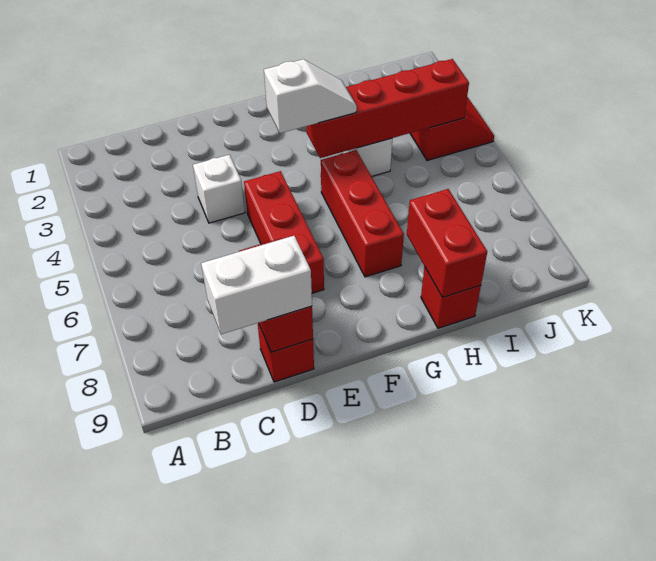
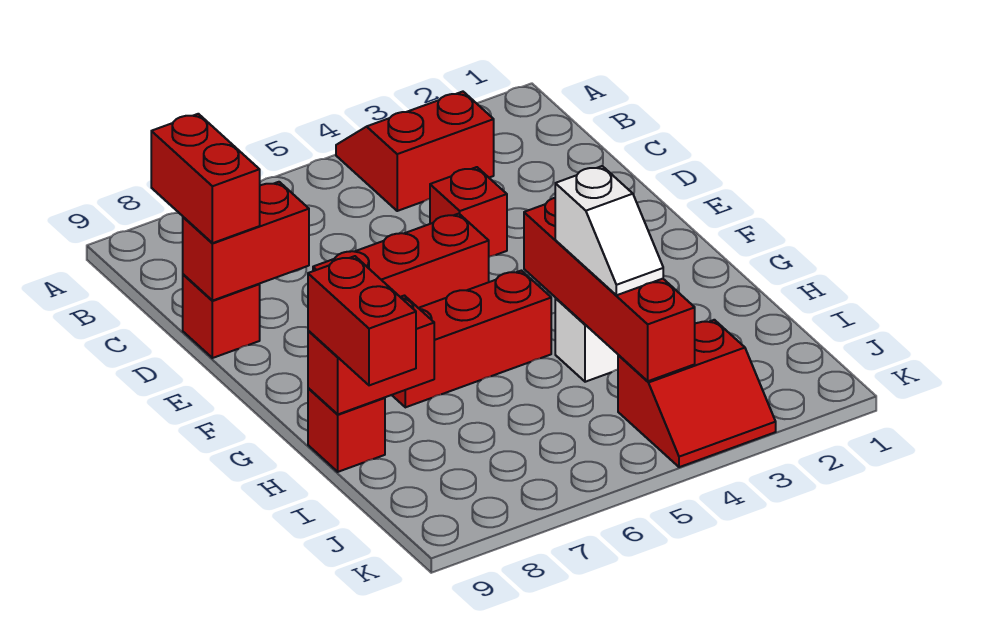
none -> red 2x2 slope [336,92,494,211]
white 1x2 brick [201,236,312,334] -> red 1x2 brick [151,114,260,243]
white 1x1 brick [193,155,245,223] -> red 1x1 brick [430,167,507,257]
white 1x2 slope [264,59,357,133] -> white 1x2 slope moved to [555,166,663,295]
none -> red 1x2 brick [308,256,416,385]

